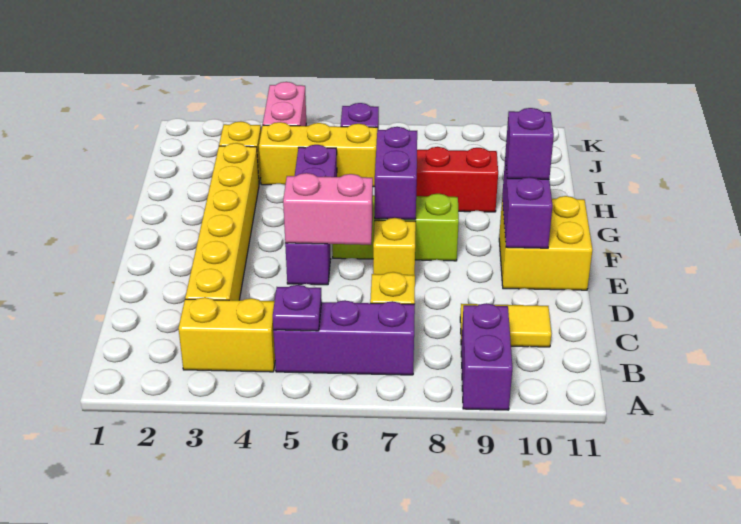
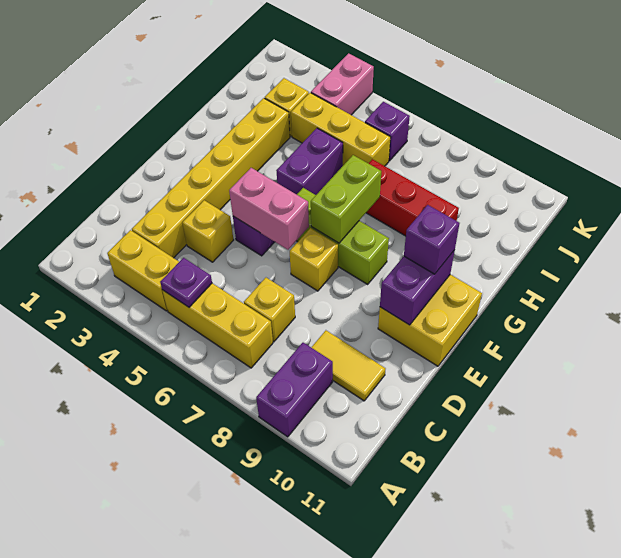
purple 1x3 brick [273,300,415,375] -> yellow 1x3 brick [162,283,273,368]
none -> yellow 1x1 brick [182,200,234,262]
purple 1x2 brick [375,127,417,219] -> lime 1x2 brick [311,155,381,243]

